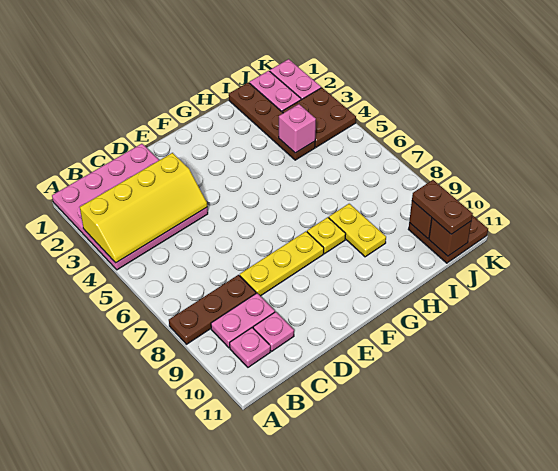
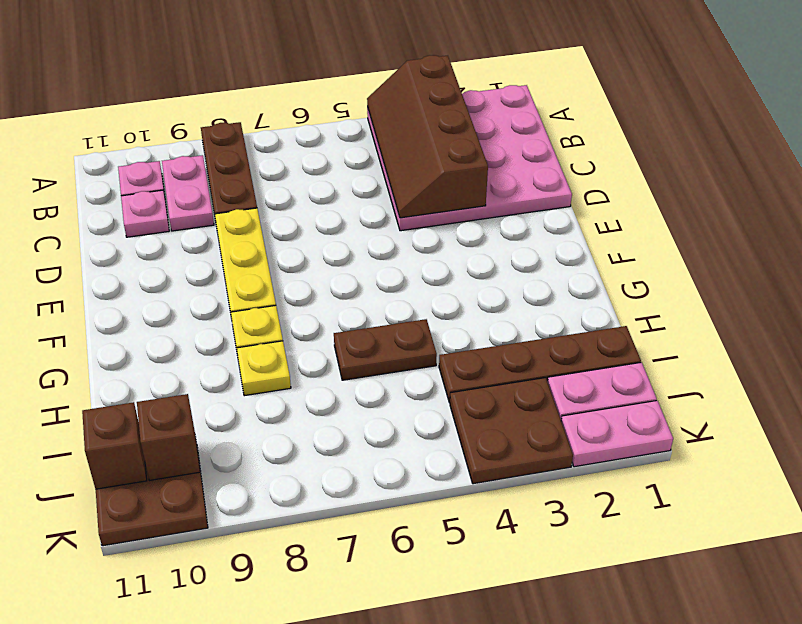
yellow 2x4 slope [80,153,207,263] -> brown 2x4 slope [367,55,488,218]
yellow 1x2 plate [329,204,386,257] -> yellow 1x1 plate [237,341,291,396]
pink 1x1 brick [279,104,316,153] -> none
brown 1x2 plate [412,180,473,234] -> brown 1x2 plate moved to [334,319,437,380]

